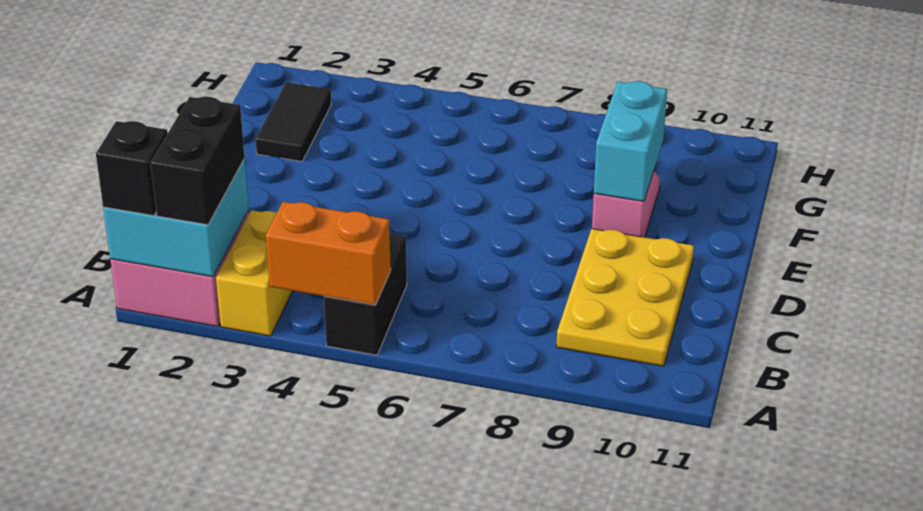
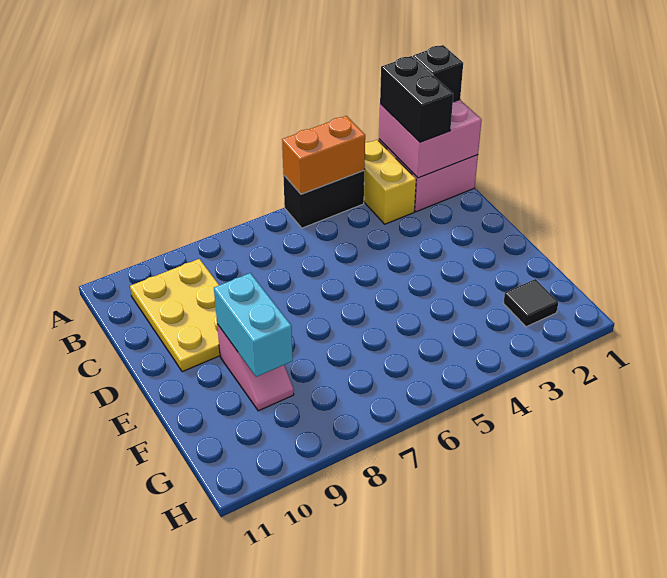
cyan 2x2 brick [103,159,249,277] -> pink 2x2 brick [379,100,482,178]
black 1x2 brick [324,234,407,355] -> black 1x2 brick turned to [283,171,364,228]
black 1x2 tile [256,82,331,161] -> black 1x1 tile [503,279,558,327]

